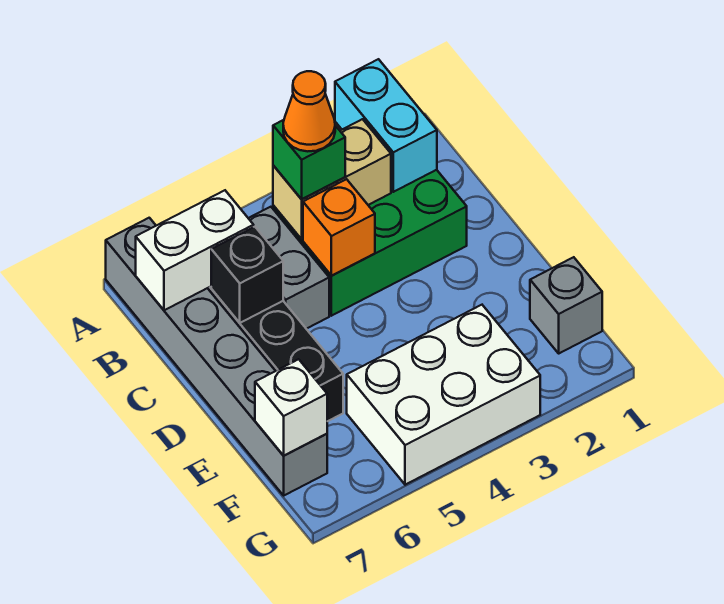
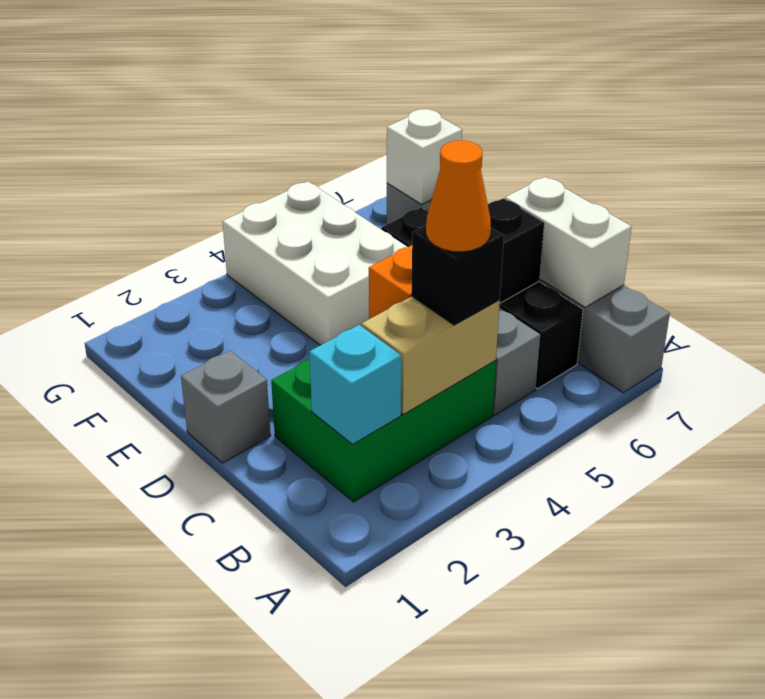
cyan 1x2 brick [335,59,437,192] -> cyan 1x1 brick [309,325,401,444]
green 1x1 brick [273,120,345,199] -> black 1x1 brick [411,225,504,325]
white 1x2 brick [136,190,254,310] -> white 1x2 brick turned to [505,177,632,307]
grey 1x1 brick [530,257,602,353] -> grey 1x1 brick moved to [181,351,271,463]
white 2x3 brick [347,305,540,485] -> white 2x3 brick turned to [222,182,407,345]

